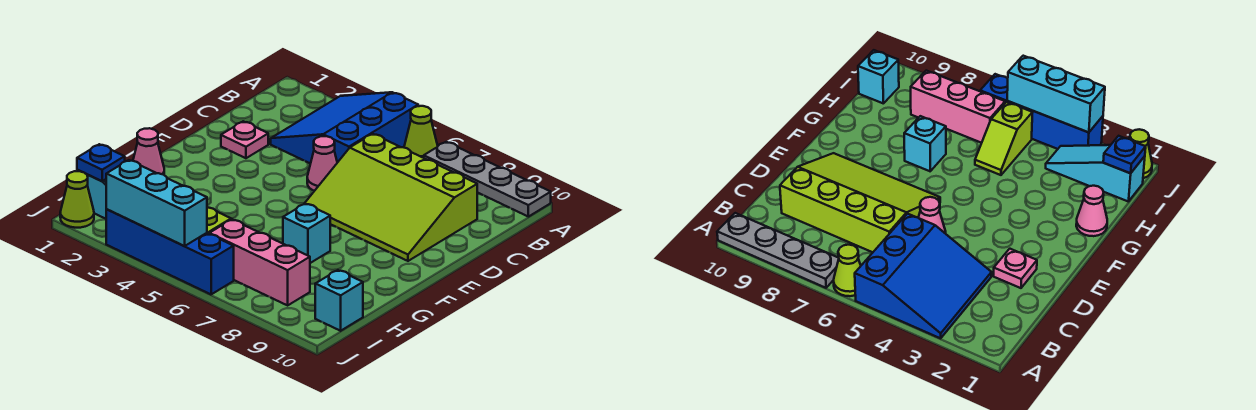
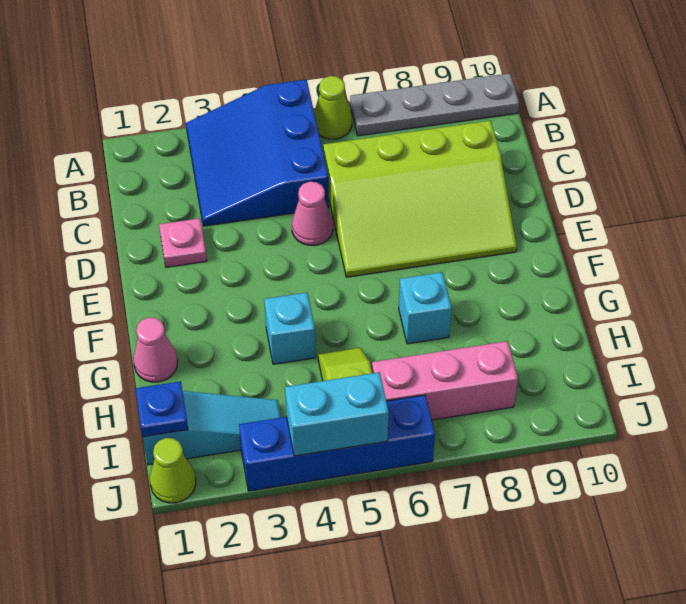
cyan 1x1 brick [315,270,363,331] -> cyan 1x1 brick moved to [264,293,316,364]
cyan 1x3 brick [106,160,207,246] -> cyan 1x2 brick [285,372,389,456]

